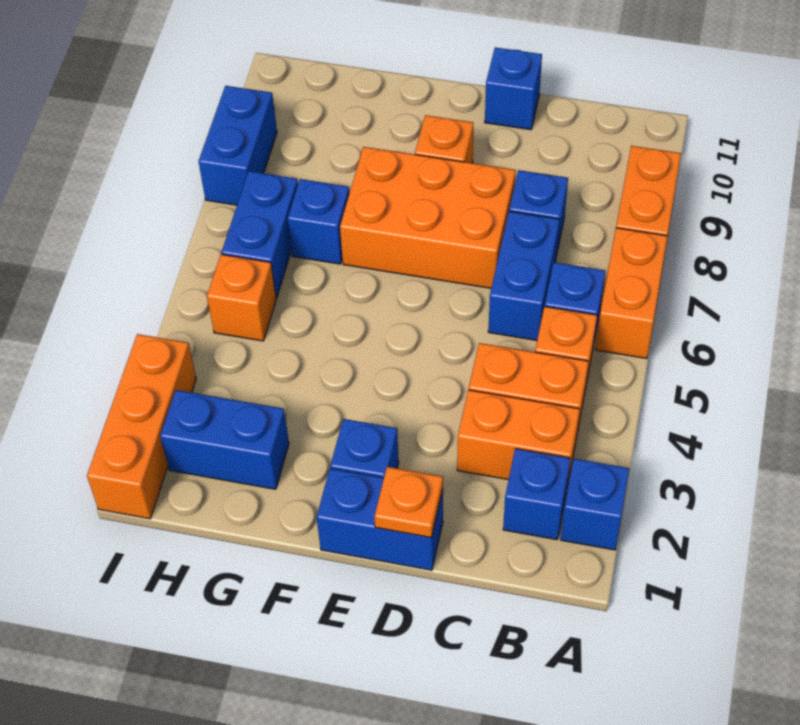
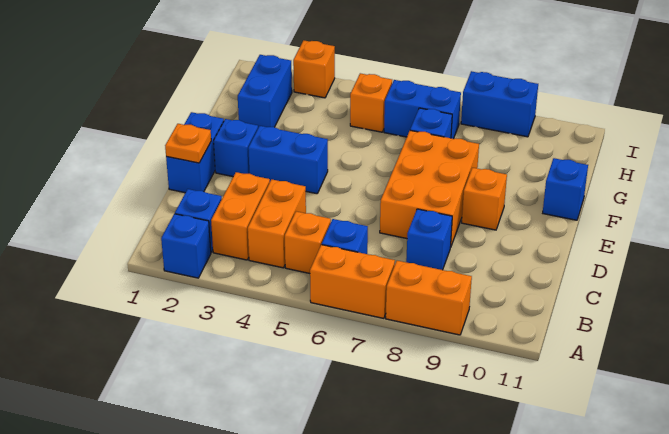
blue 1x2 brick [488,211,560,340] -> blue 1x2 brick moved to [248,126,328,194]
blue 1x1 brick [485,47,542,130] -> blue 1x1 brick moved to [543,158,588,220]
orange 1x3 brick [87,334,196,519] -> orange 1x1 brick [293,40,335,98]

